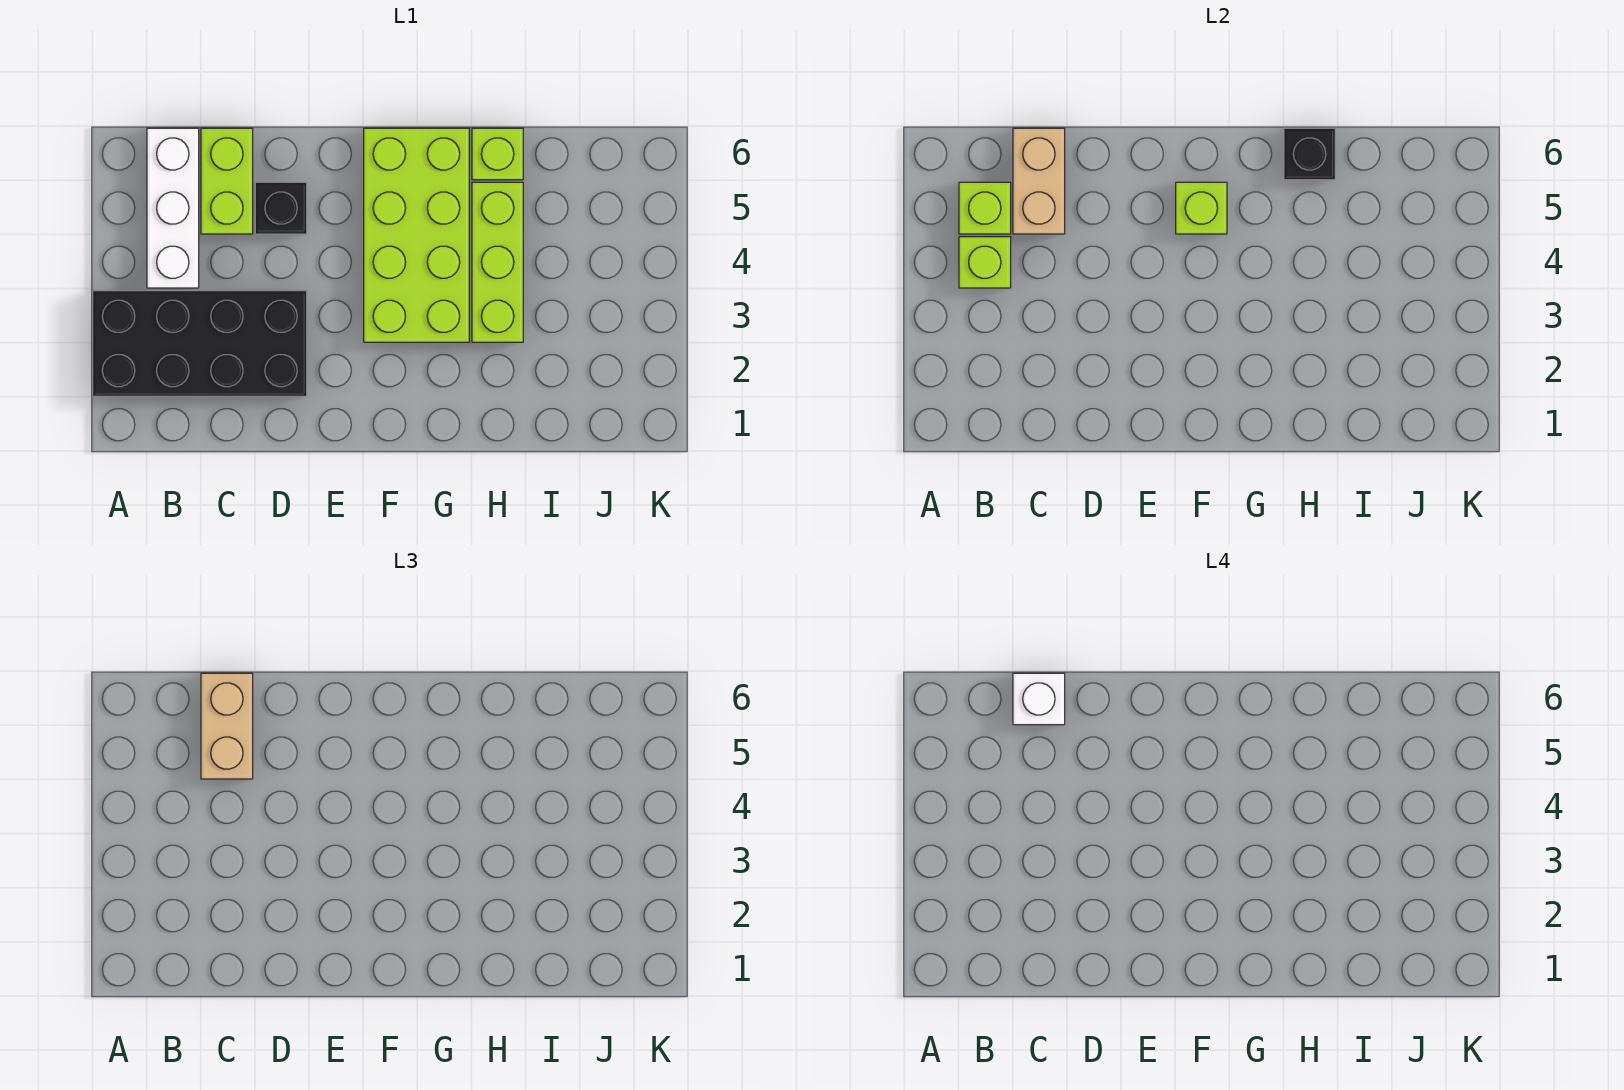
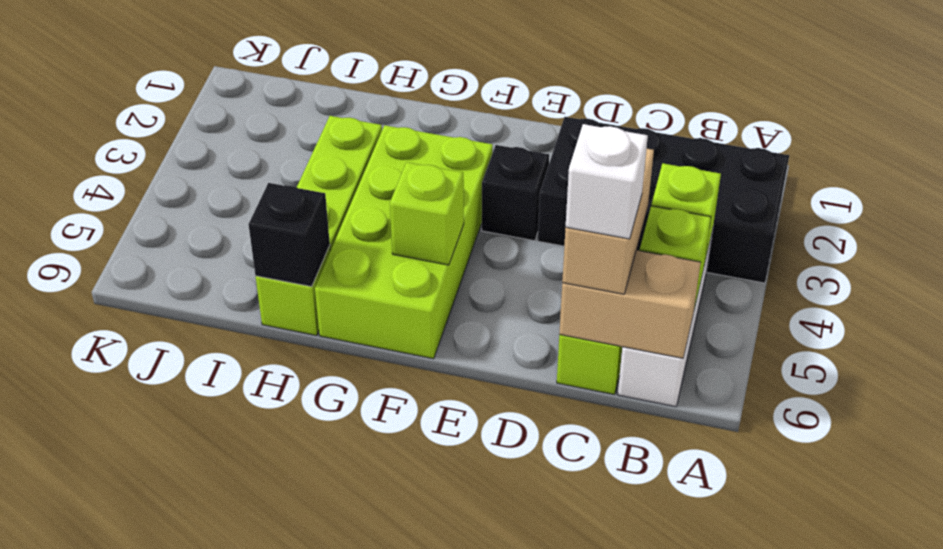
tan 1x2 brick [1013,128,1065,234] -> tan 1x2 brick turned to [559,250,701,358]
black 1x1 brick [255,182,307,234] -> black 1x1 brick moved to [482,145,549,241]

